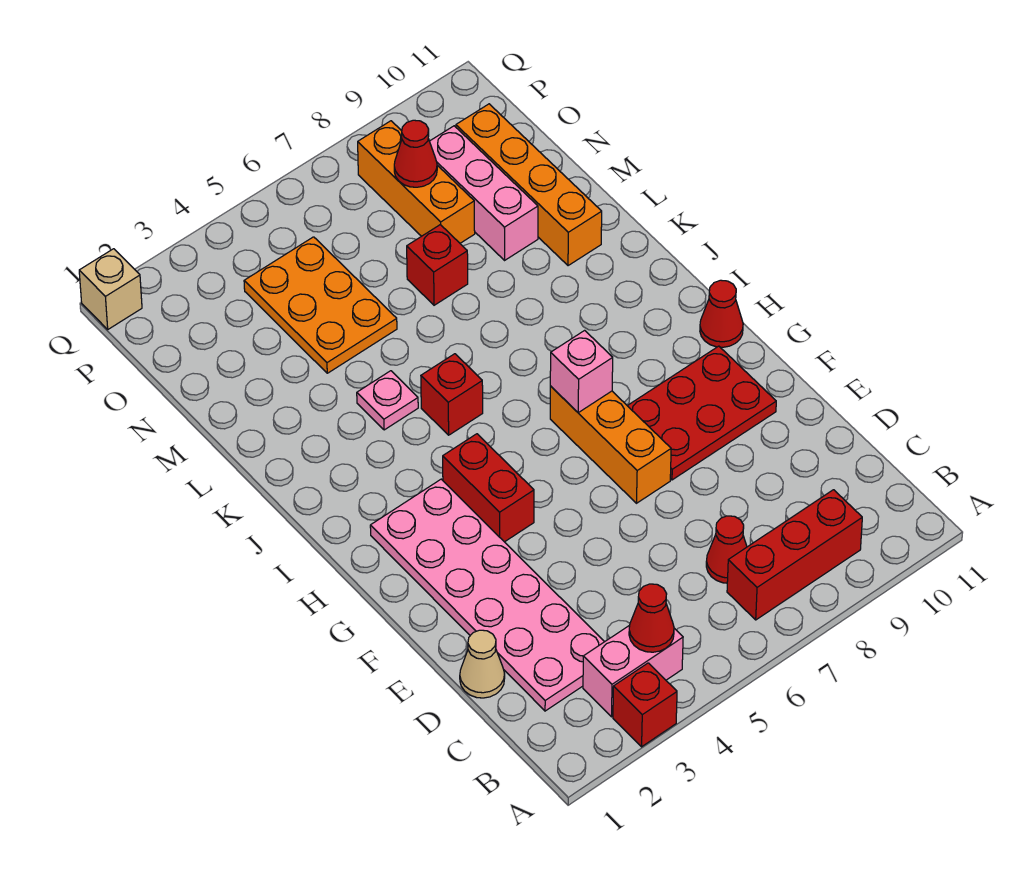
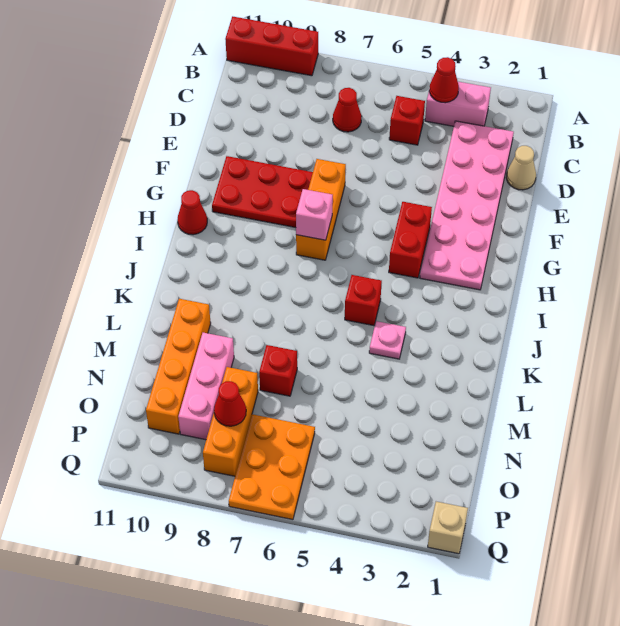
red 1x1 brick [613,663,677,747] -> red 1x1 brick moved to [389,96,425,145]
red 1x3 brick [727,490,862,620] -> red 1x3 brick moved to [225,16,318,76]
orange 2x3 plate [244,237,397,373] -> orange 2x3 plate moved to [229,414,315,520]

